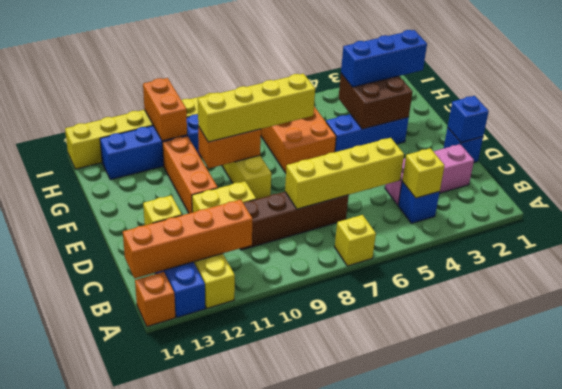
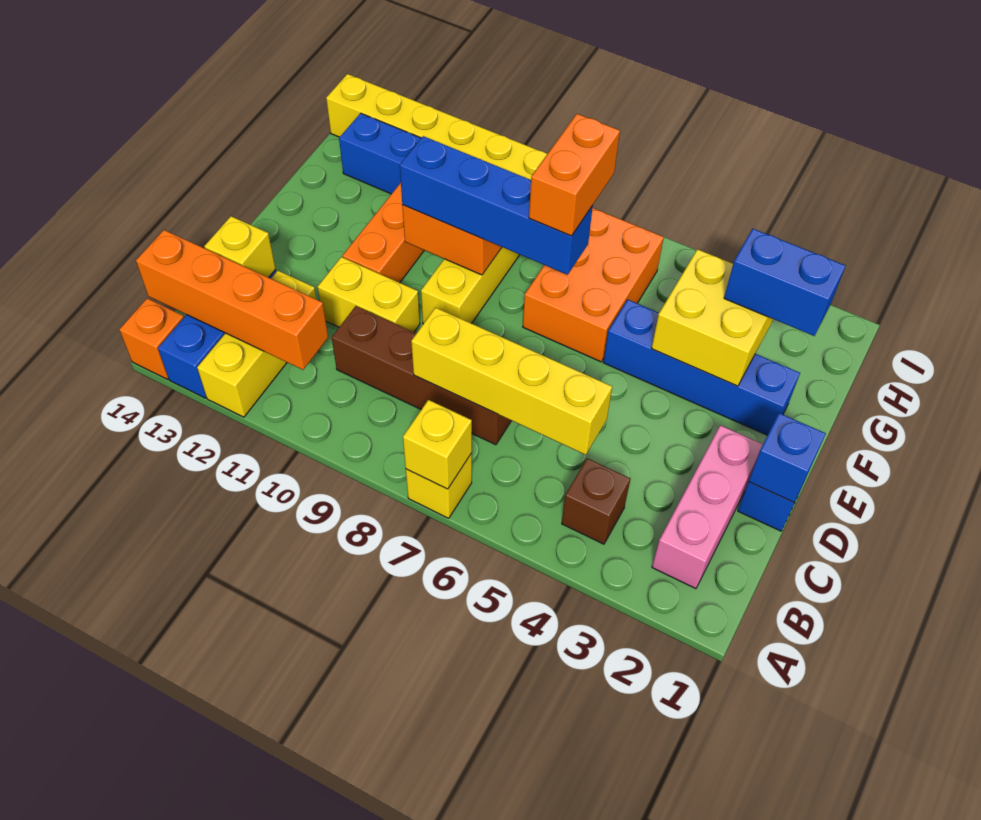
blue 1x1 brick [398,181,440,223] -> brown 1x1 brick [562,458,630,544]
yellow 1x1 brick [402,148,445,198] -> yellow 1x1 brick moved to [403,400,472,489]
pink 1x3 brick [385,144,474,205] -> pink 1x3 brick turned to [652,425,763,589]
blue 1x3 brick [326,114,409,152] -> blue 1x4 brick [603,300,800,435]
brown 2x2 brick [339,74,412,129] -> yellow 2x2 brick [652,249,773,386]
yellow 1x4 brick [198,74,315,142] -> blue 1x4 brick [400,136,593,275]
blue 1x3 brick [341,30,427,87] -> blue 1x2 brick [724,229,845,336]
orange 1x2 brick [143,78,187,141] -> orange 1x2 brick moved to [529,114,620,236]

